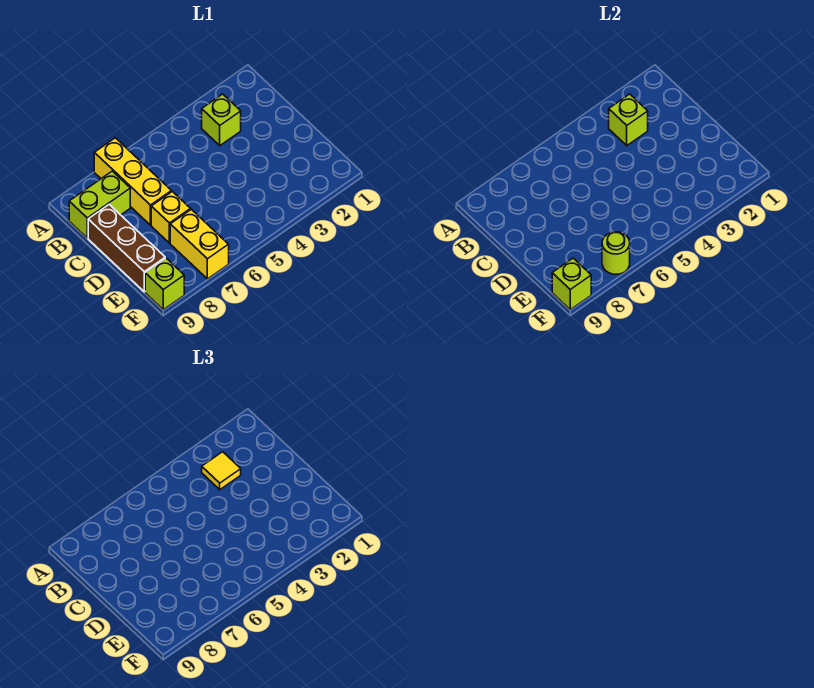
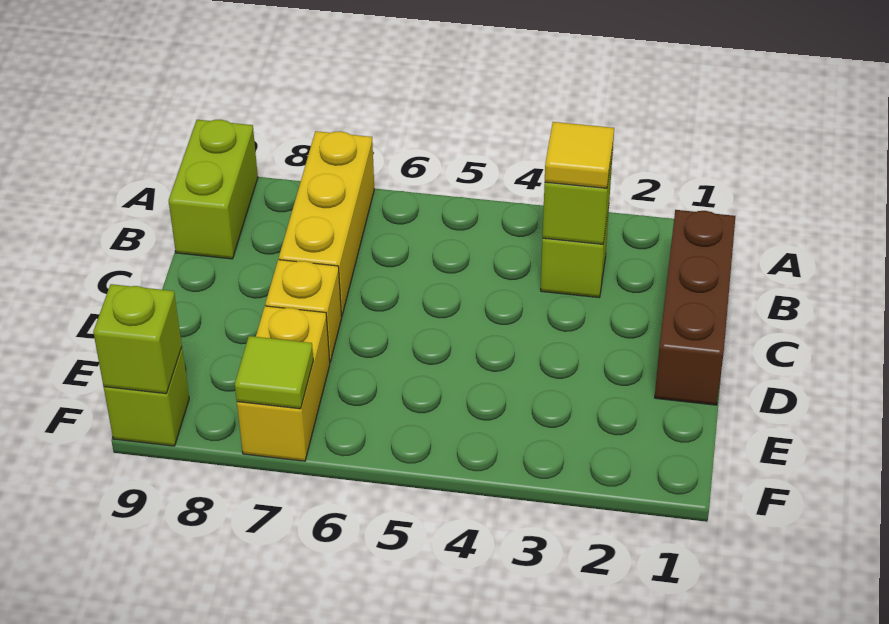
lime 1x2 brick [69,171,130,238] -> lime 1x2 brick turned to [169,120,258,259]
brown 1x3 brick [88,204,165,292] -> brown 1x3 brick moved to [655,210,736,405]
lime 1x1 round brick [602,232,630,274] -> lime 1x1 tile [235,336,313,409]

